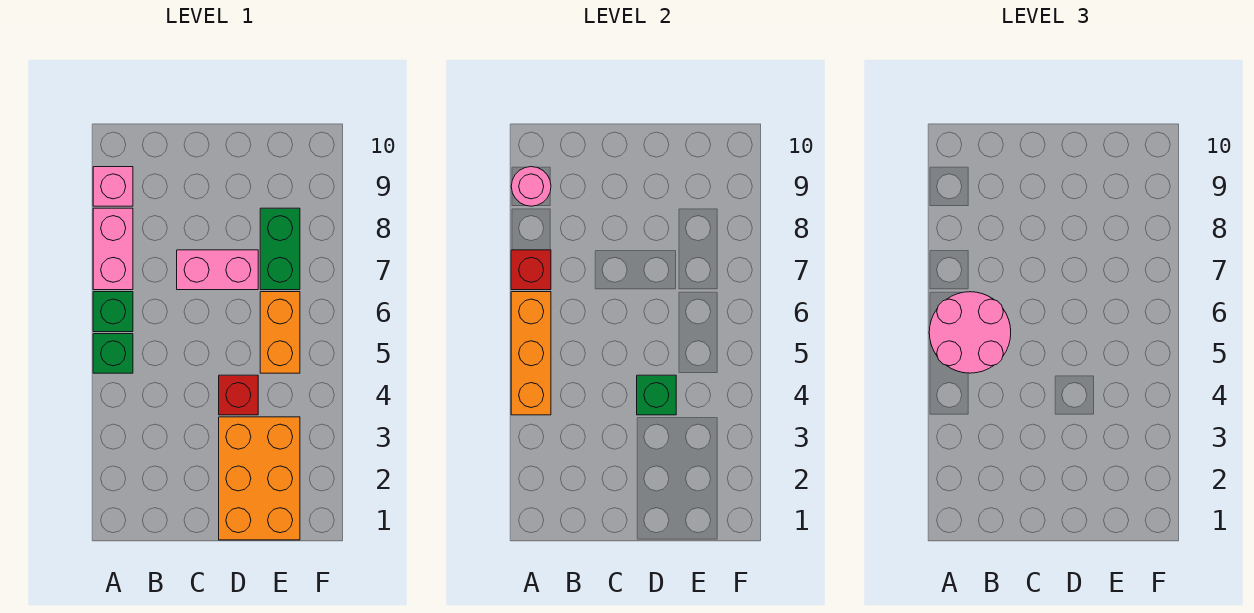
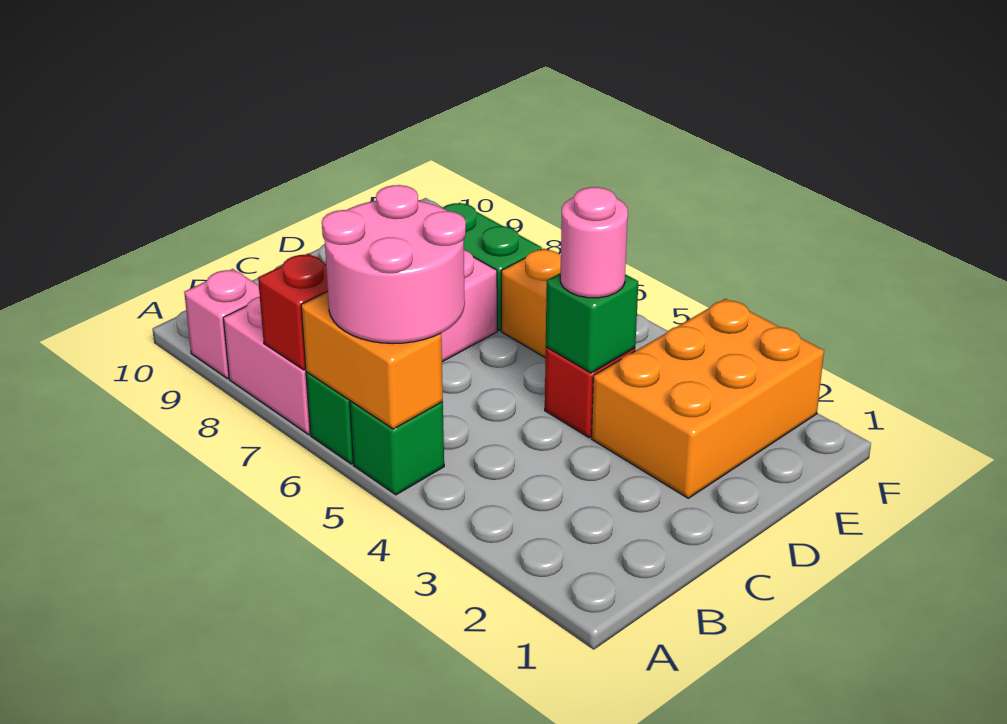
orange 1x3 brick [511,292,551,415] -> orange 1x2 brick [301,291,443,429]
pink 1x1 round brick [511,167,551,206] -> pink 1x1 round brick moved to [560,187,628,298]
orange 2x3 brick [219,417,300,540] -> orange 2x3 brick turned to [592,299,824,498]

